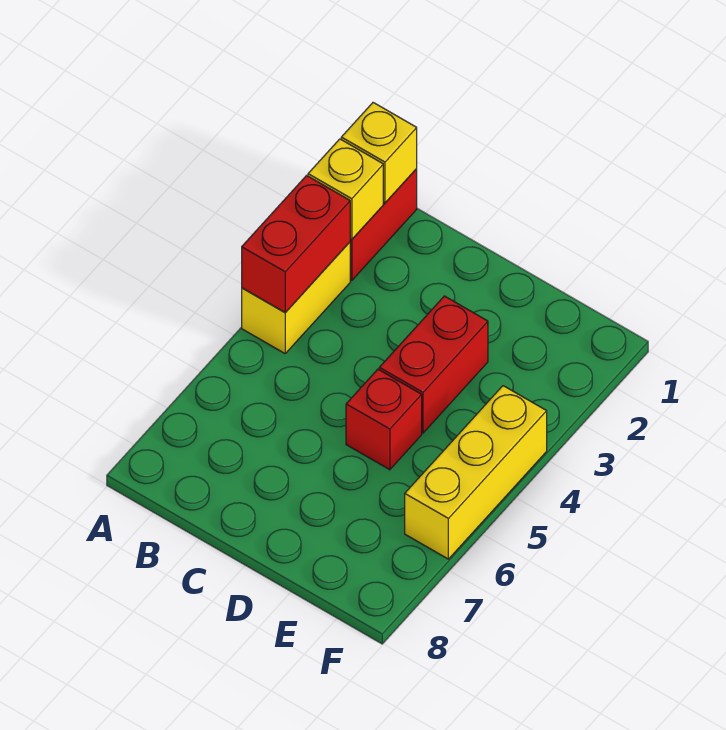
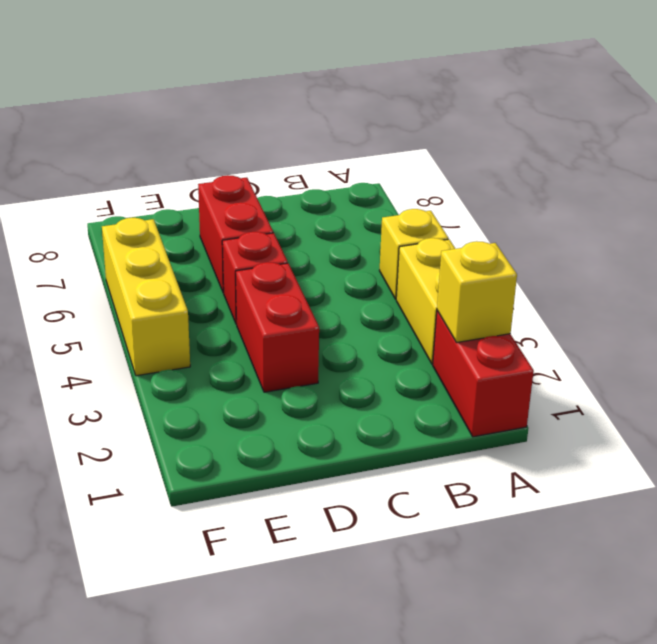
yellow 1x1 brick [341,103,417,203] -> yellow 1x1 brick moved to [379,209,448,299]
red 1x2 brick [242,176,350,312] -> red 1x2 brick moved to [198,175,273,293]

